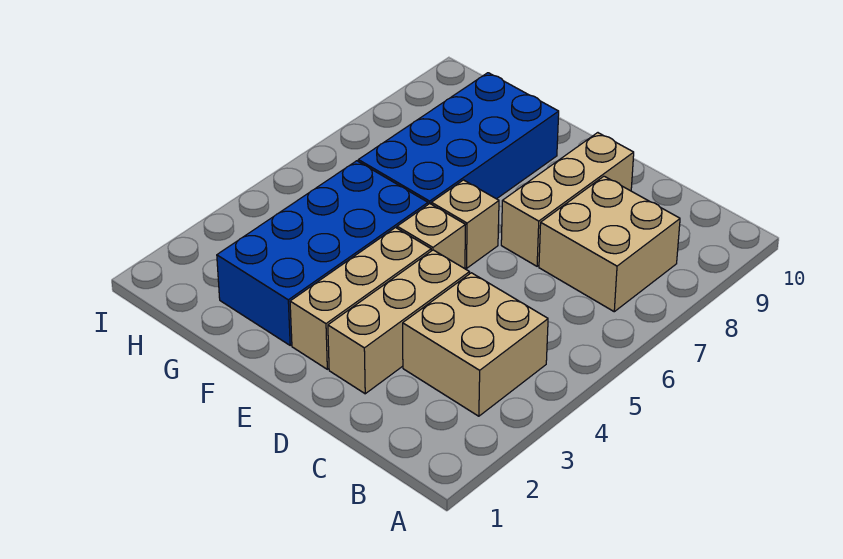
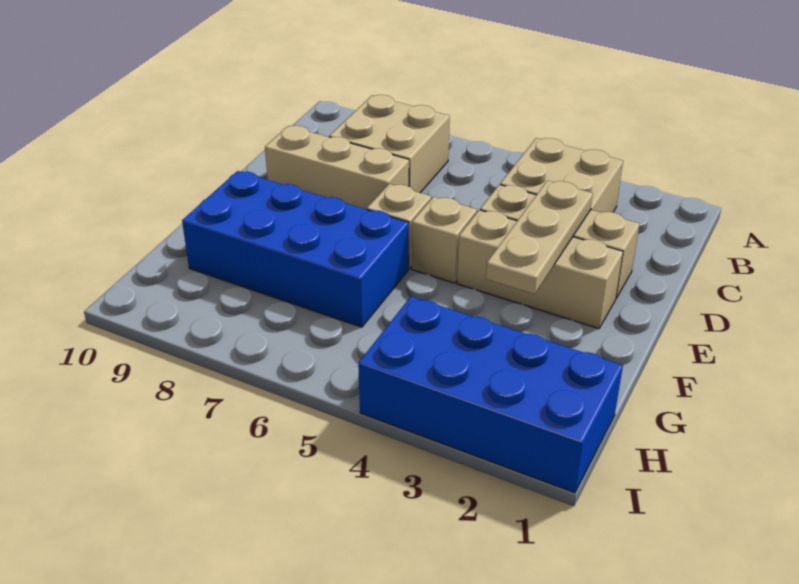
none -> tan 1x3 plate [486,181,593,294]
blue 2x4 brick [217,161,428,345] -> blue 2x4 brick moved to [358,297,623,493]

